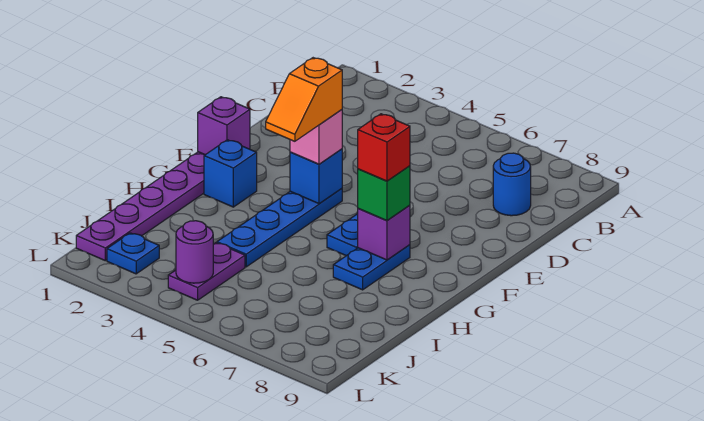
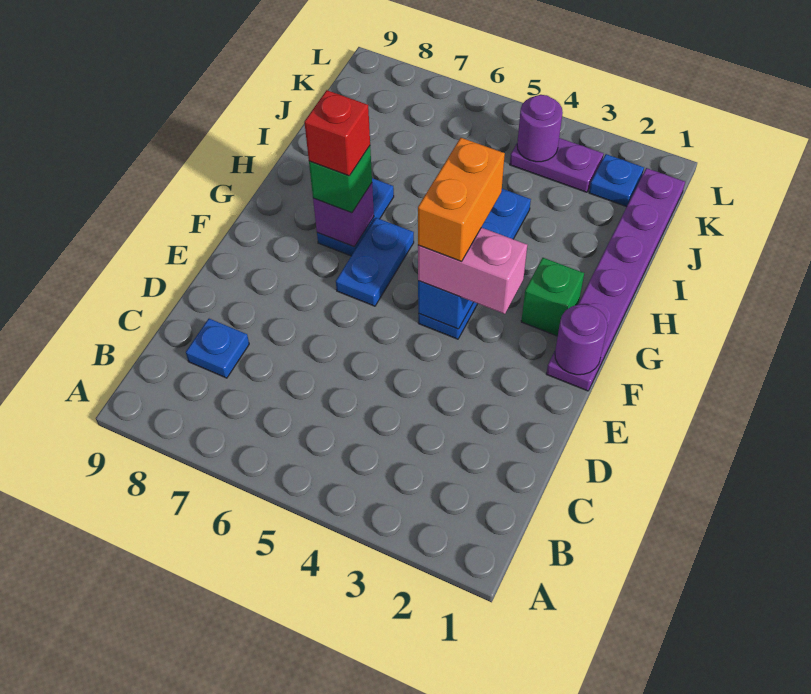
blue 1x1 round brick [493,153,531,216] -> blue 1x1 plate [186,319,249,378]
purple 1x1 brick [198,97,250,155] -> purple 1x1 round brick [555,305,608,375]
pink 1x1 brick [290,110,342,164] -> pink 1x2 brick [418,228,527,314]
orange 1x2 slope [266,58,342,141] -> orange 1x2 brick [418,138,505,261]
blue 1x1 brick [204,140,257,207] -> green 1x1 brick [521,258,584,336]
purple 1x2 plate [168,243,245,300] -> purple 1x2 plate turned to [510,138,604,192]

